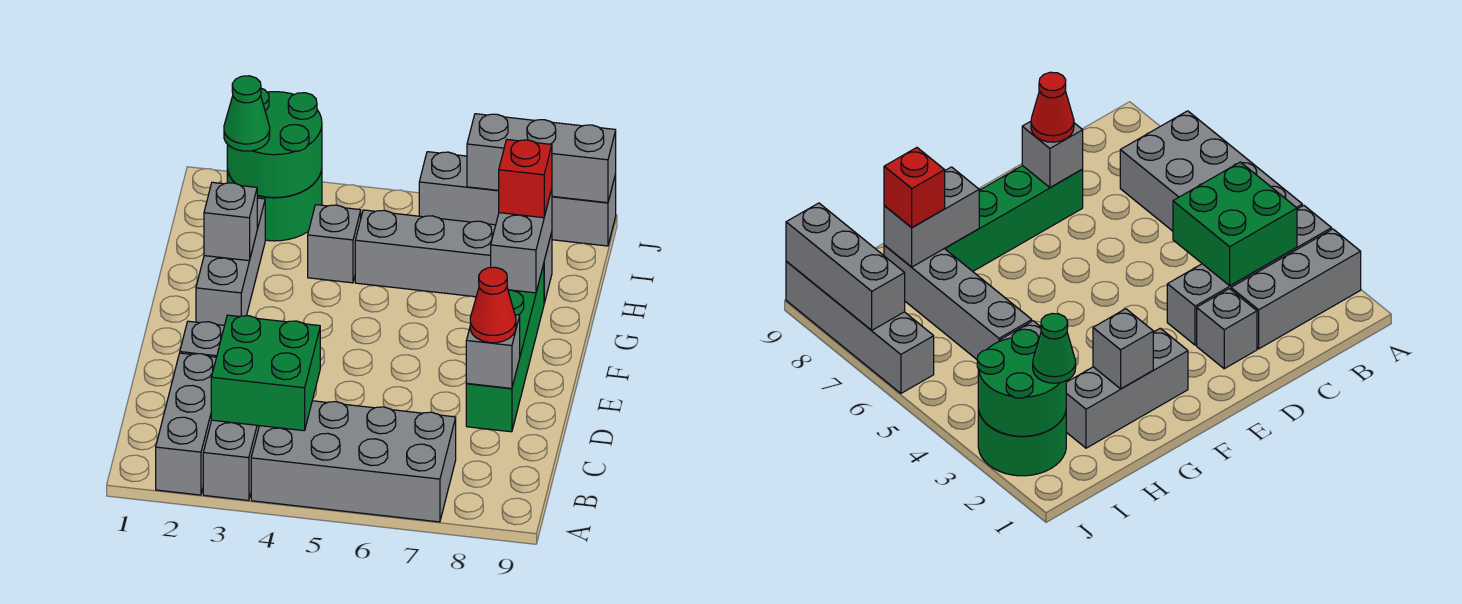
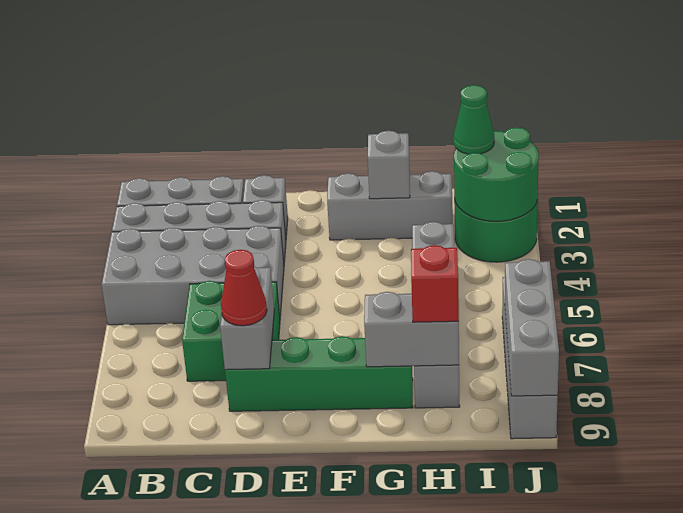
grey 2x4 brick [251,401,456,522] -> grey 2x4 brick turned to [102,226,284,325]
green 2x2 brick [211,315,320,431] -> green 2x2 brick moved to [182,281,280,381]
grey 1x1 brick [466,315,520,388] -> grey 1x2 brick [220,266,274,370]

